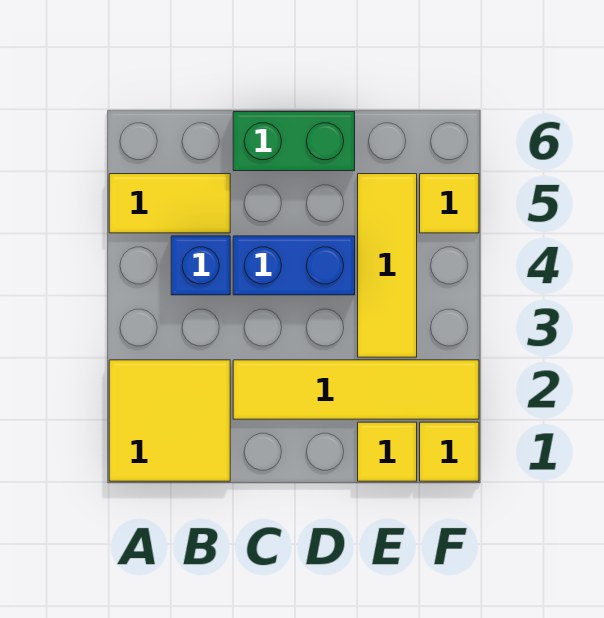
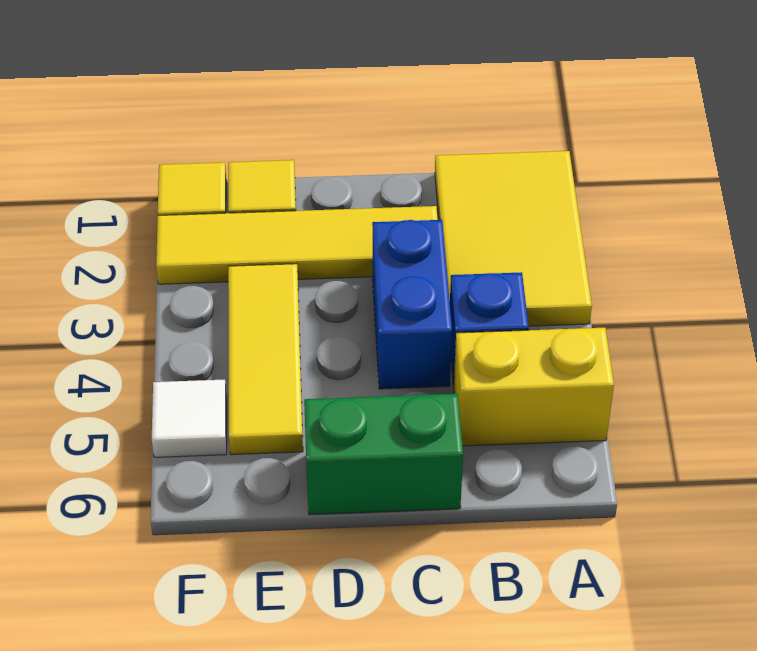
yellow 2x2 tile [109,360,230,481] -> yellow 2x3 tile [435,151,592,326]
yellow 1x2 tile [109,174,230,233] -> yellow 1x2 brick [454,328,614,446]
blue 1x2 brick [233,236,355,295] -> blue 1x2 brick turned to [372,220,452,389]
yellow 1x1 tile [420,174,479,233] -> white 1x1 tile [152,379,227,457]

